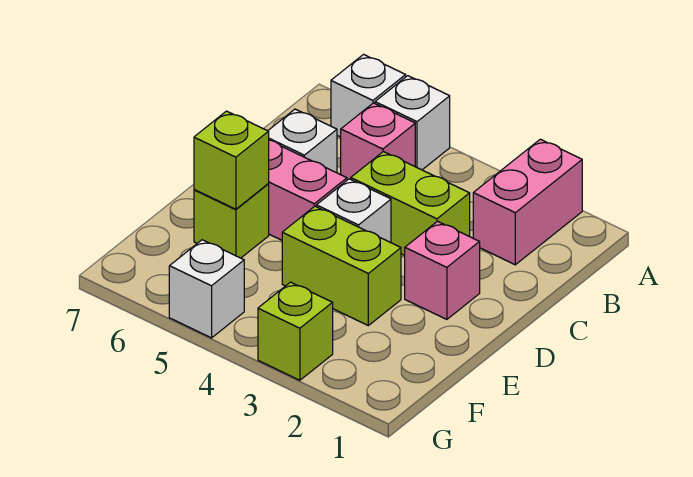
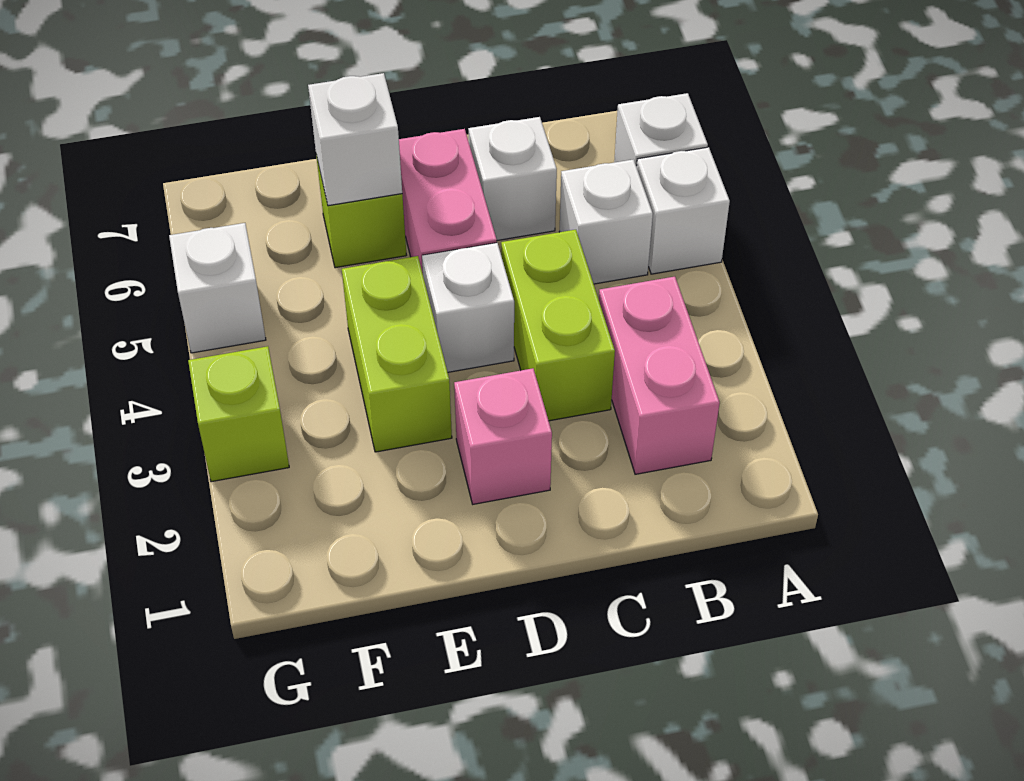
pink 1x2 brick [473,139,582,265] -> pink 1x2 brick turned to [599,277,720,474]
pink 1x1 brick [341,103,415,180] -> white 1x1 brick [560,160,653,284]
lime 1x1 brick [194,111,269,209] -> white 1x1 brick [308,73,402,206]

